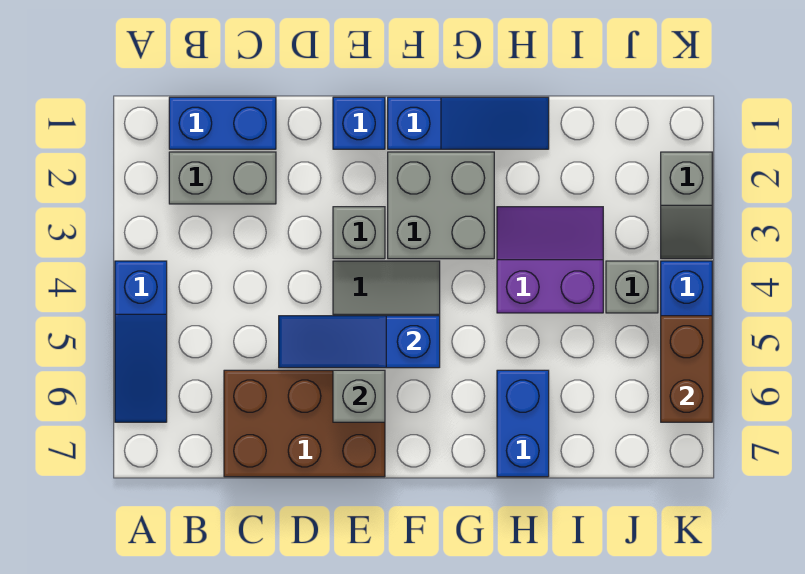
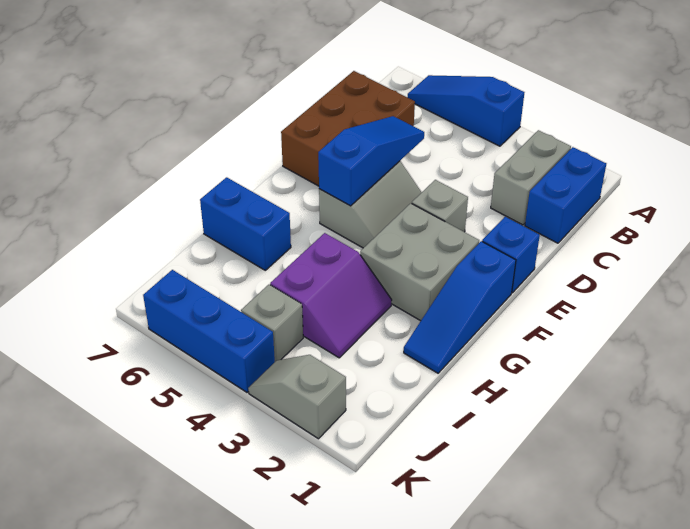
grey 1x1 brick [333,370,385,422] -> none
brown 1x2 brick [661,316,712,422] -> none

